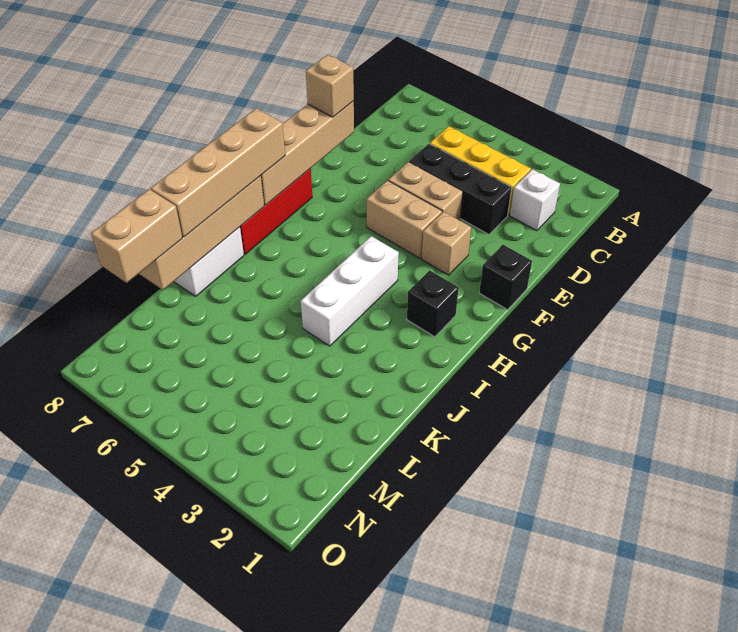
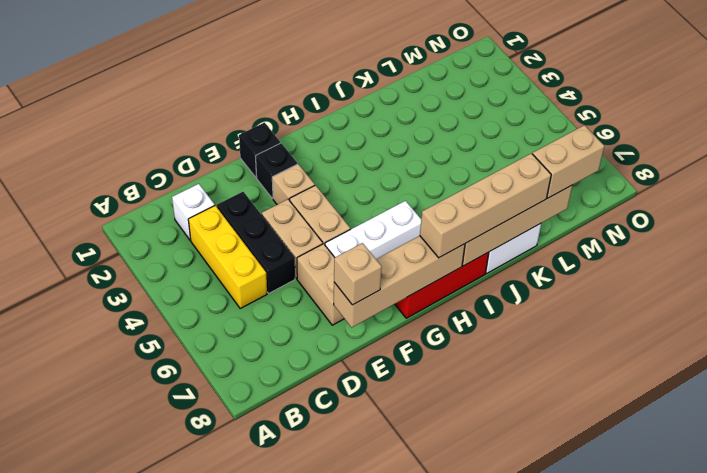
none -> tan 1x2 brick [297,244,344,325]
black 1x1 brick [407,270,459,337] -> black 1x1 brick moved to [256,143,297,199]
white 1x3 brick [301,236,399,346] -> white 1x3 brick moved to [325,201,421,259]

